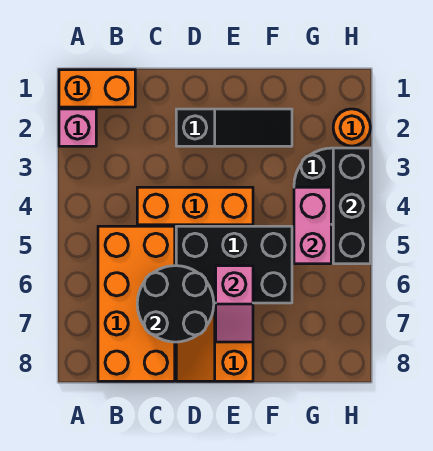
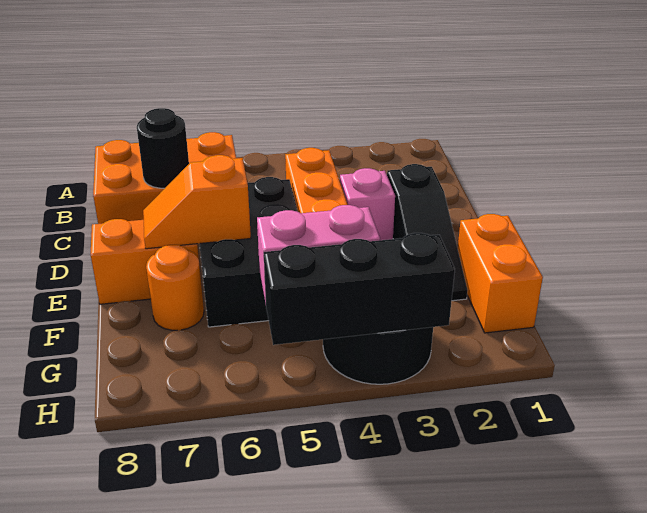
orange 1x2 brick [59,70,135,107] -> orange 1x2 brick moved to [458,214,543,333]
pink 1x1 brick [59,109,96,146] -> pink 1x1 brick moved to [340,168,395,240]
orange 2x4 brick [98,226,175,381] -> orange 2x3 brick [93,132,236,224]
black 2x2 round brick [137,266,214,342] -> black 1x1 round brick [137,108,189,188]
pink 1x2 slope [216,266,253,342] -> orange 1x2 slope [143,155,251,249]
orange 1x1 round brick [333,109,370,146] -> orange 1x1 round brick moved to [146,245,204,330]

